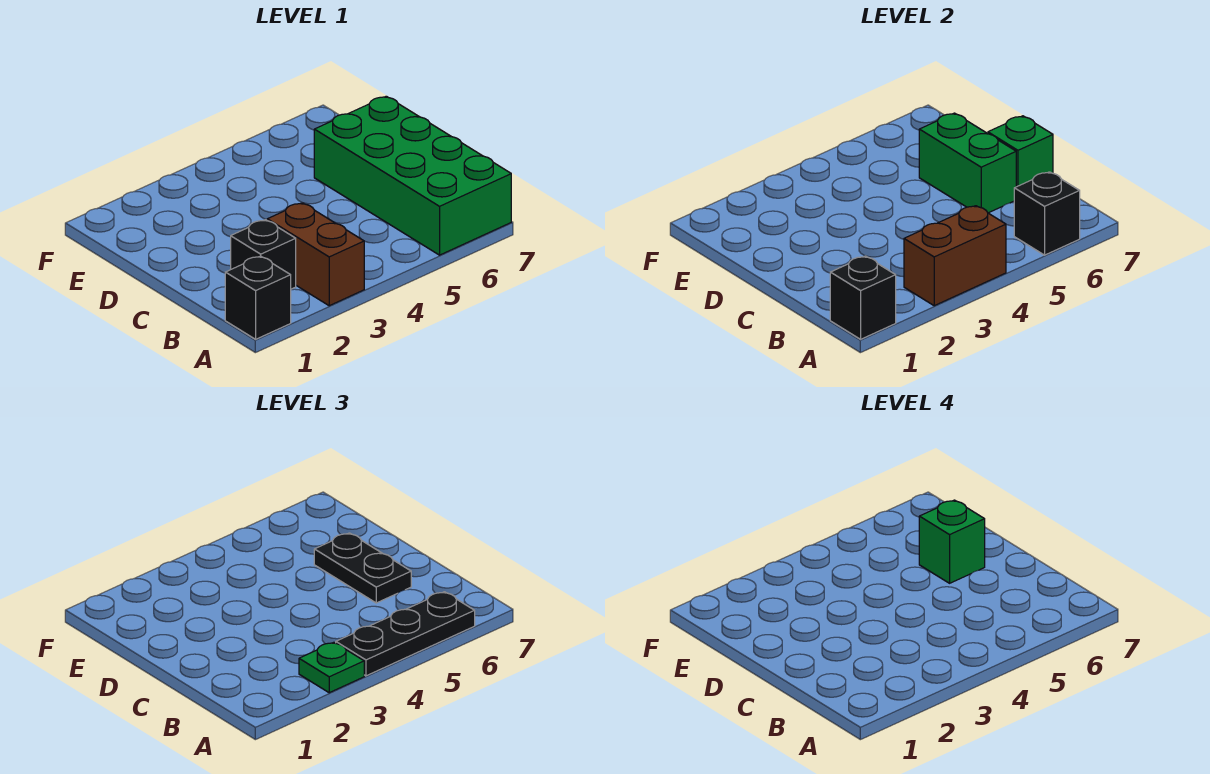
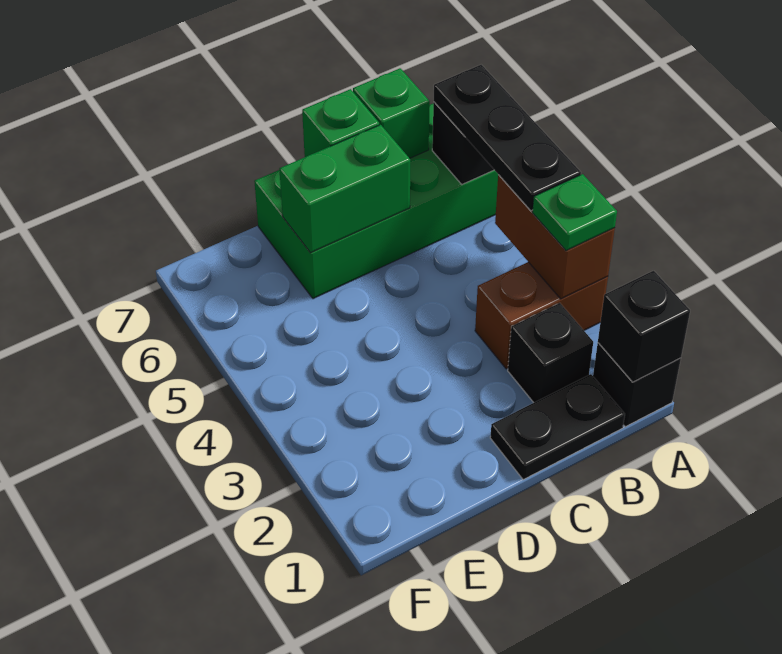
black 1x2 plate [314,533,411,603] -> black 1x2 plate moved to [490,374,625,480]
green 1x1 brick [919,500,985,583] -> green 1x1 brick moved to [353,68,430,158]

